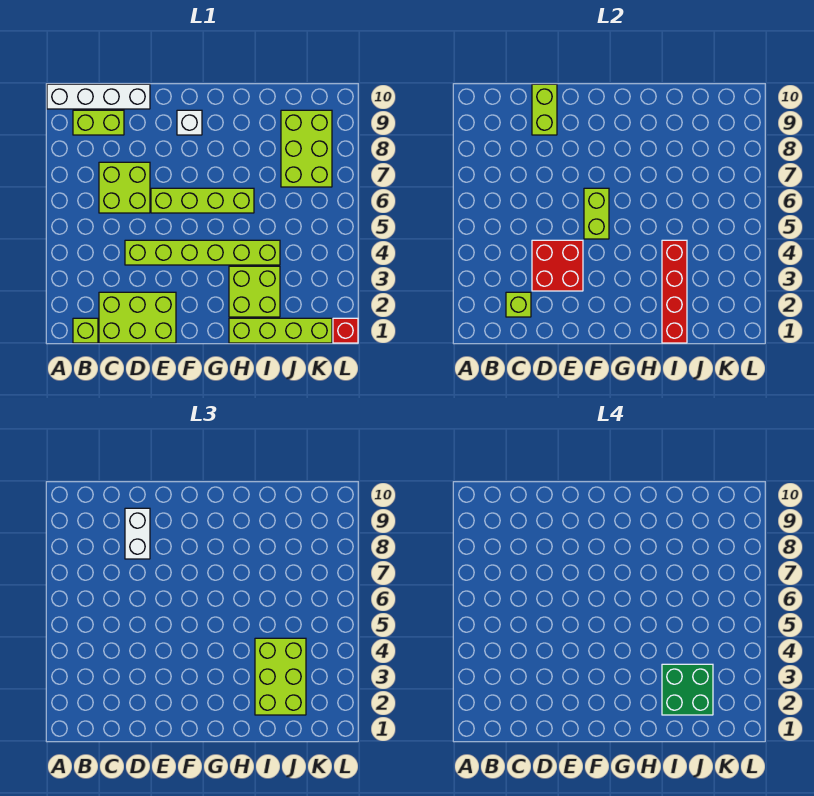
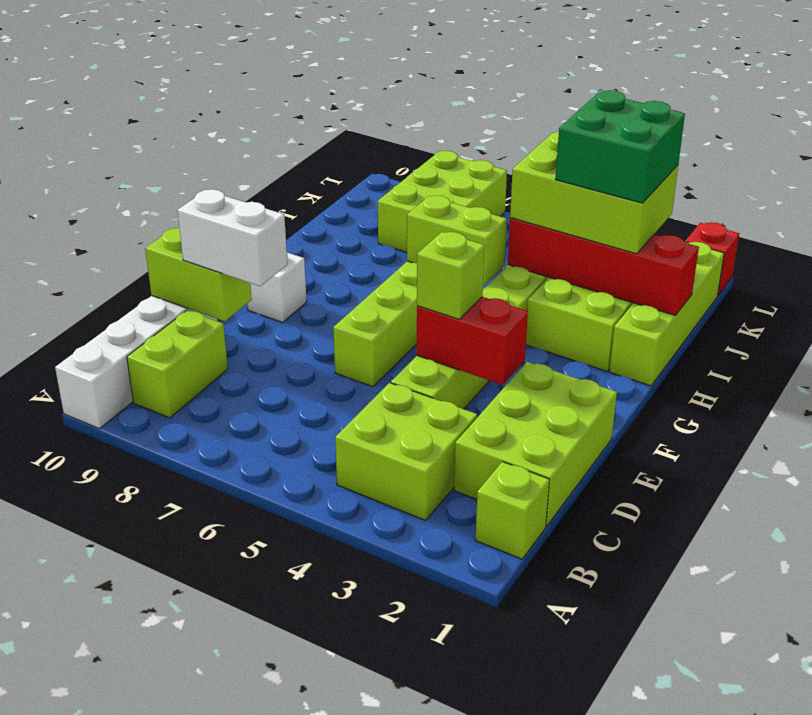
lime 1x1 brick [506,292,531,317] -> lime 1x1 brick moved to [417,232,485,319]
lime 2x2 brick [99,162,150,213] -> lime 2x2 brick moved to [335,383,477,520]
red 2x2 brick [532,240,583,291] -> red 1x2 brick [417,297,528,385]
lime 1x2 brick [584,188,609,239] -> lime 1x2 brick moved to [407,195,507,285]
lime 2x3 brick [281,110,332,187] -> lime 2x3 brick turned to [378,151,507,252]

